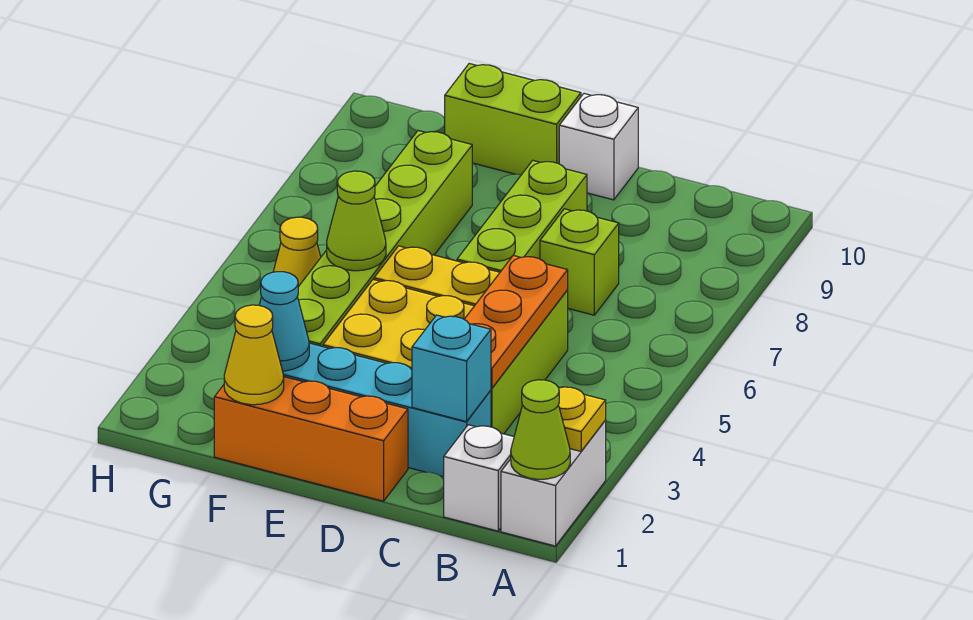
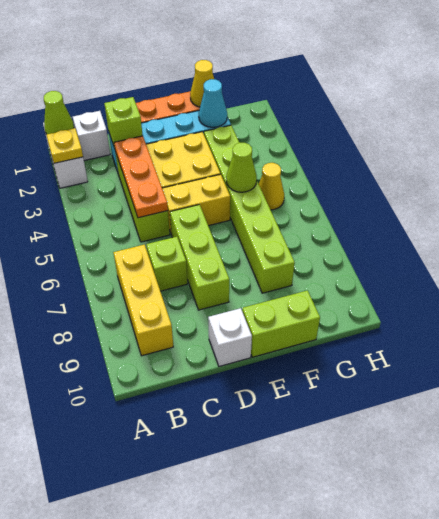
none -> yellow 1x3 brick [113,245,173,356]
cyan 1x1 brick [412,315,491,422] -> lime 1x1 brick [104,97,143,148]

